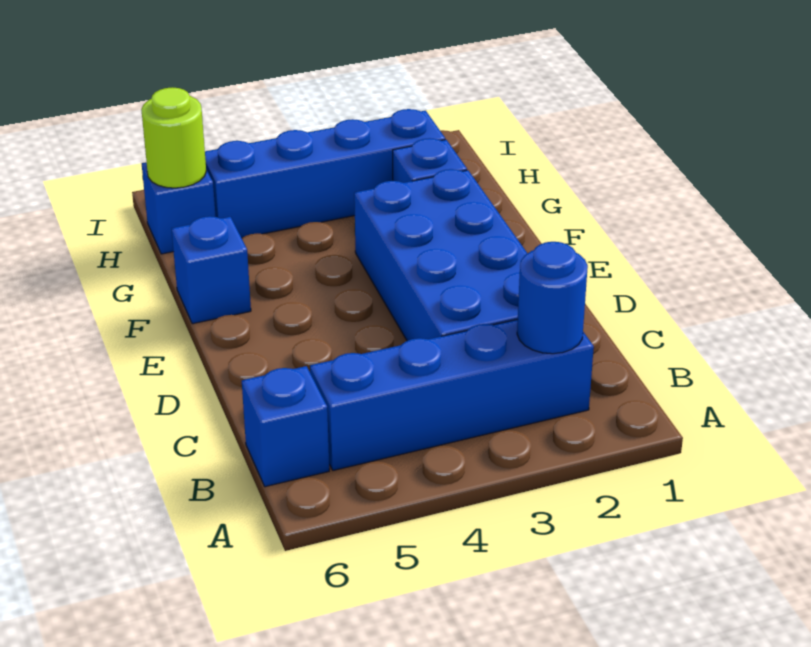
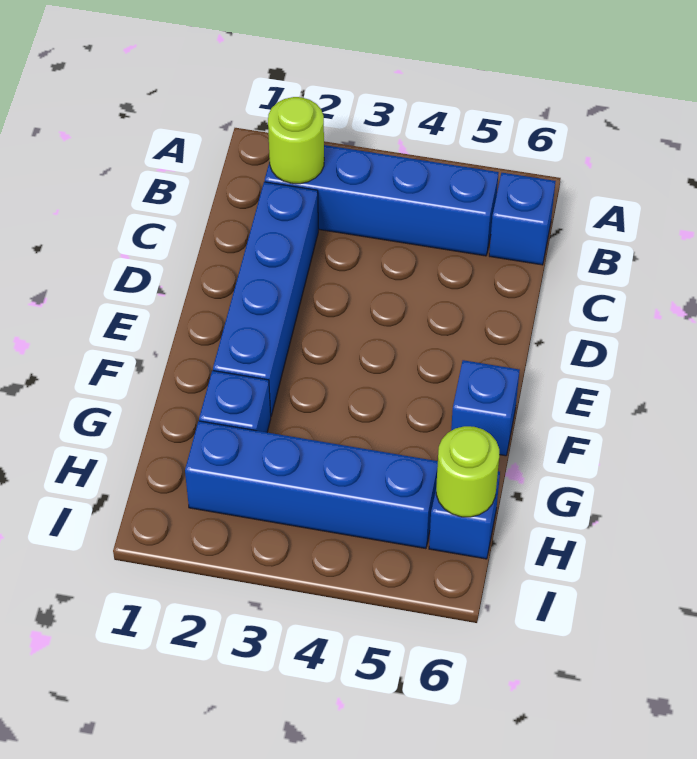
blue 1x1 round brick [517,242,588,354] -> lime 1x1 round brick [268,97,324,184]
blue 2x4 brick [354,169,527,341] -> blue 1x4 brick [213,182,318,416]

